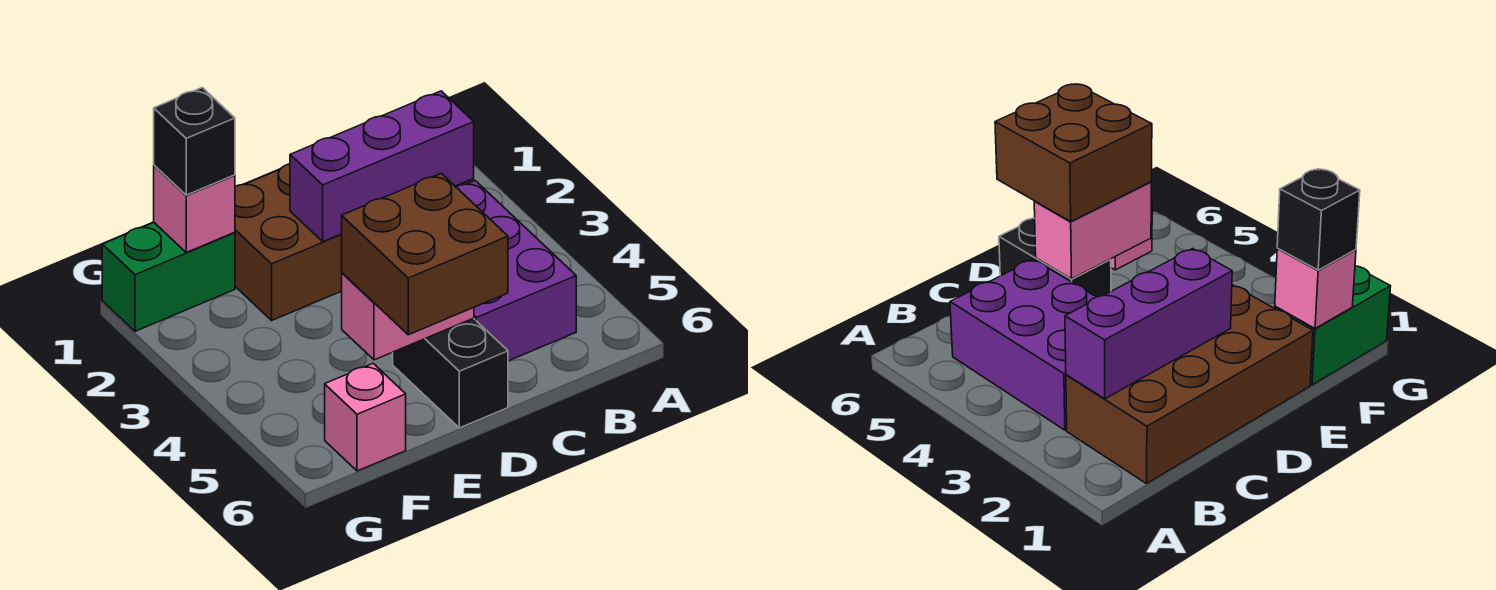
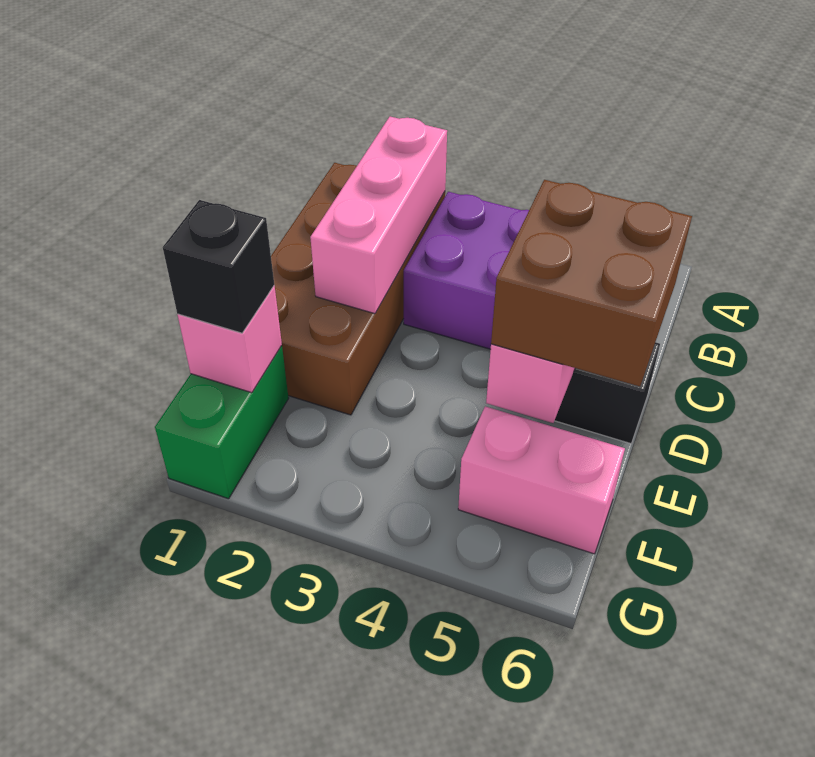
purple 1x3 brick [290,91,474,242] -> pink 1x3 brick [310,117,447,314]
pink 1x1 brick [325,364,406,471] -> pink 1x2 brick [458,406,625,554]

